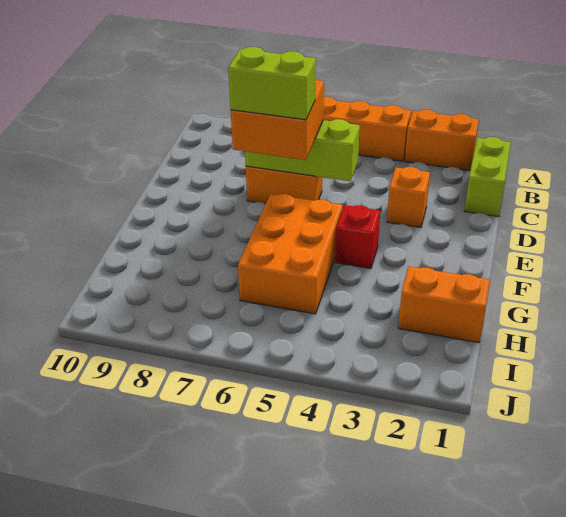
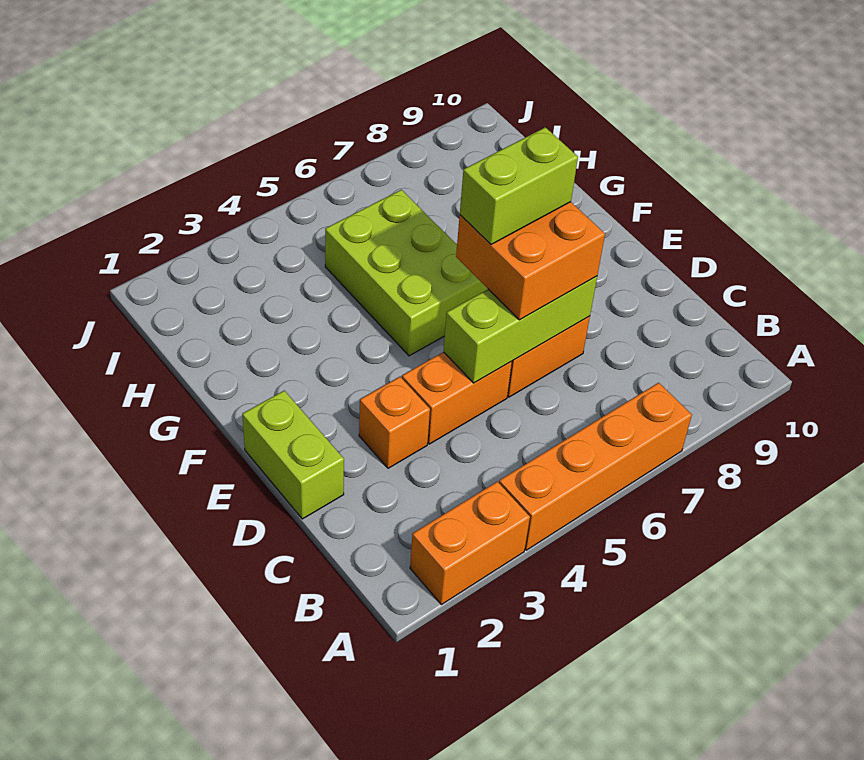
lime 1x2 brick [464,137,511,217] -> lime 1x2 brick moved to [242,391,344,519]
red 1x1 brick [335,205,380,268] -> none
orange 2x3 brick [238,194,343,314] -> lime 2x3 brick [325,190,487,356]
orange 1x2 brick [398,266,490,343] -> orange 1x2 brick moved to [402,352,512,444]

